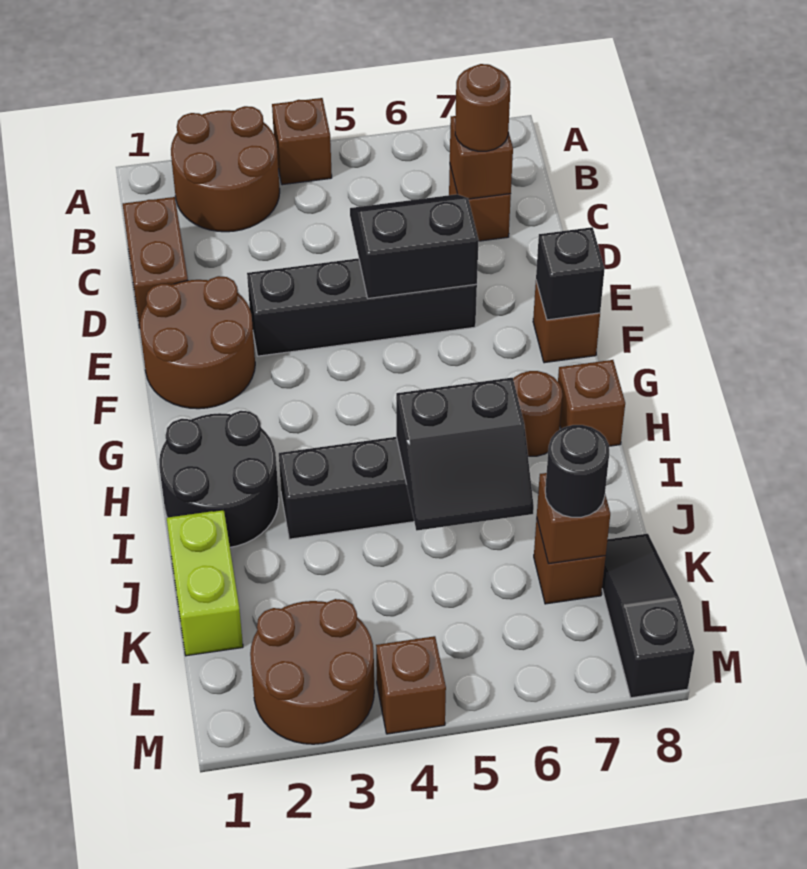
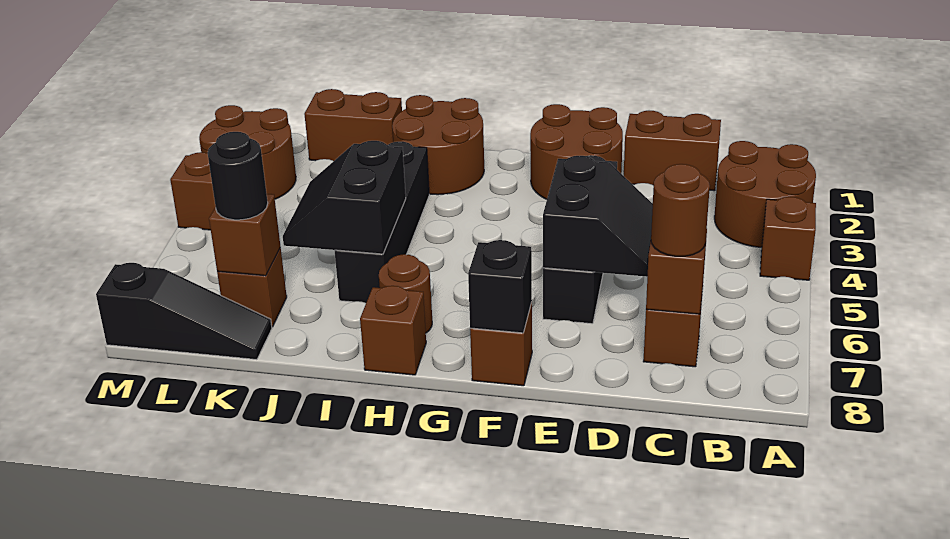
black 2x2 round brick [159,411,279,547] -> brown 2x2 round brick [392,95,484,195]
lime 1x2 brick [167,510,243,656] -> brown 1x2 brick [304,89,402,161]

